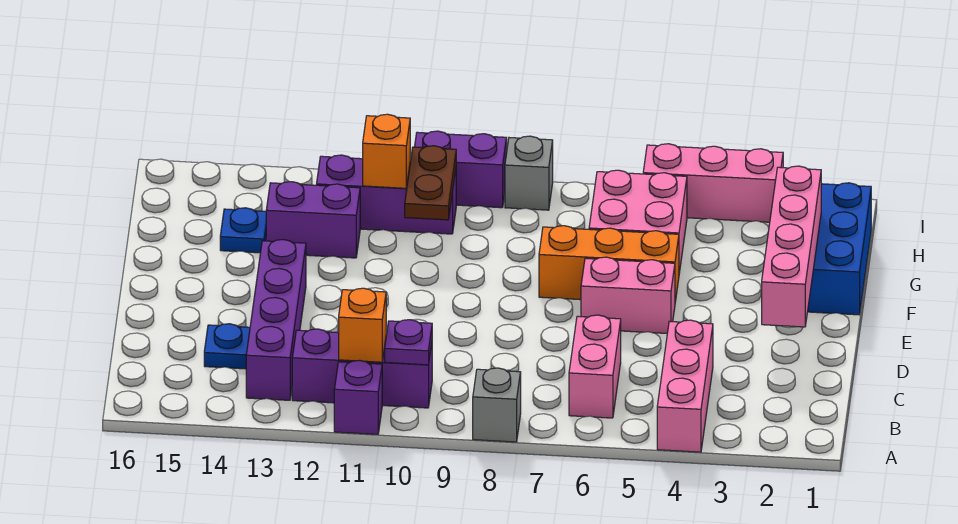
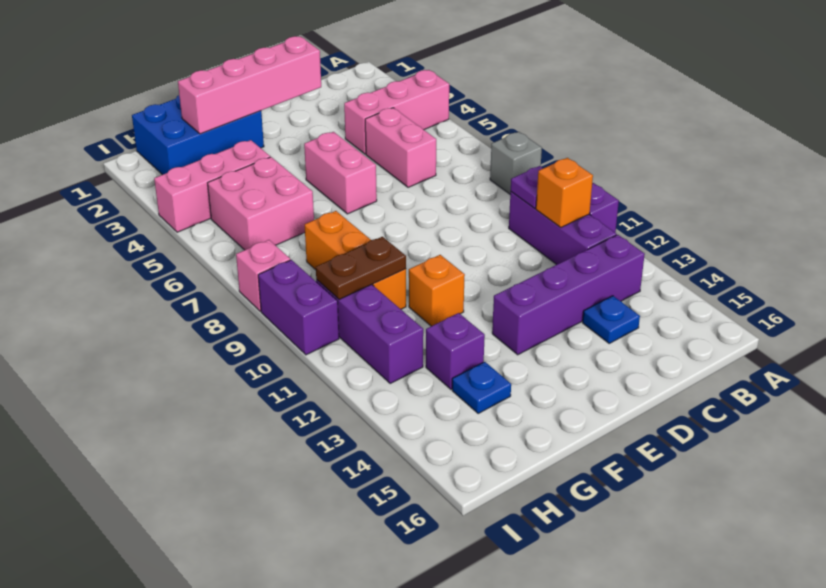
pink 1x2 brick [569,315,621,418] -> pink 1x2 brick turned to [365,108,436,187]
orange 1x3 brick [539,226,679,302] -> orange 1x3 brick moved to [305,211,406,309]
purple 1x2 brick [266,182,360,258] -> purple 1x1 brick [426,313,485,389]
orange 1x1 brick [363,114,410,188] -> orange 1x1 brick moved to [409,255,465,326]
pink 1x3 brick [643,144,783,222] -> pink 1x3 brick turned to [154,140,270,232]
grey 1x1 brick [505,136,553,210] -> pink 1x1 brick [236,240,290,311]

